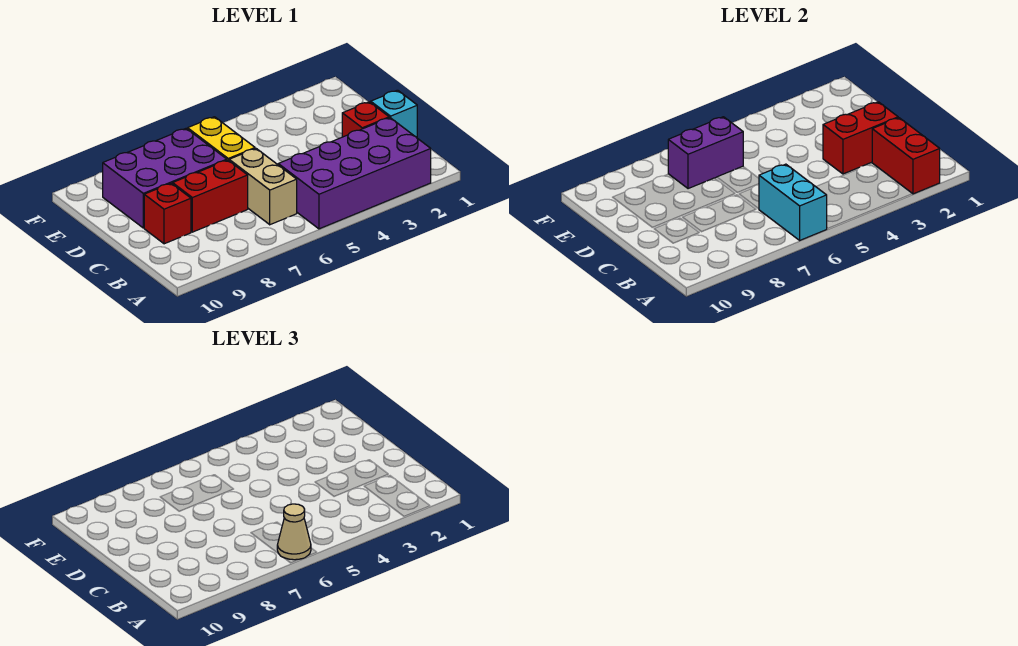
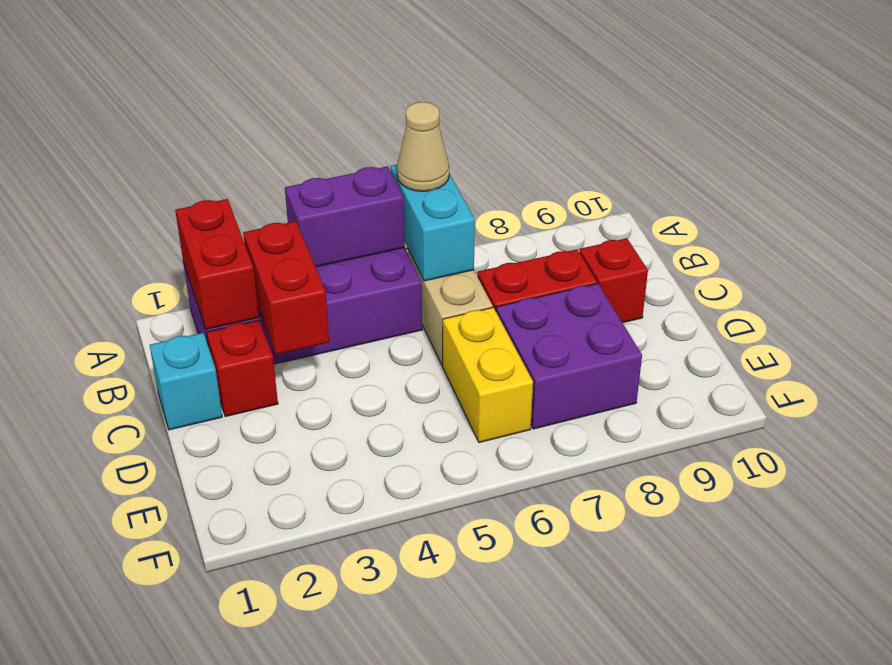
red 1x2 brick [823,102,898,174] -> red 1x2 brick turned to [243,221,329,355]
purple 2x3 brick [103,129,227,228] -> purple 2x2 brick [496,284,642,429]
purple 1x2 brick [668,117,743,189] -> purple 1x2 brick moved to [285,166,405,267]

